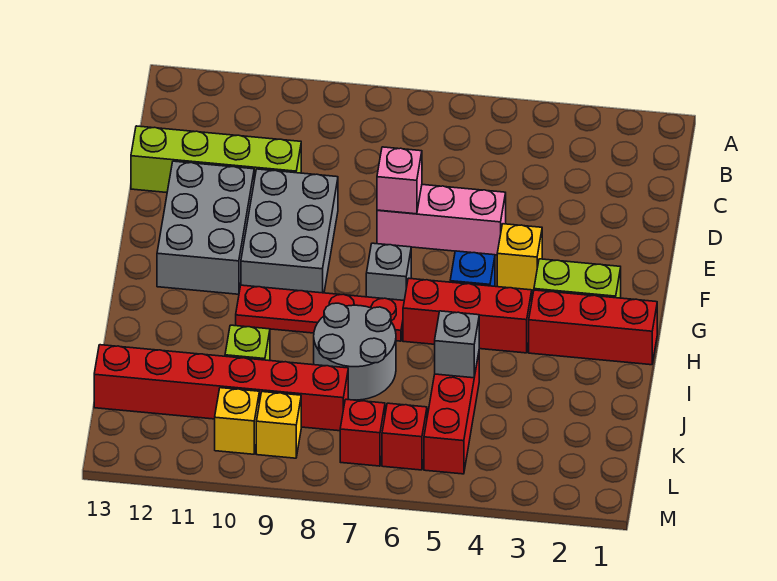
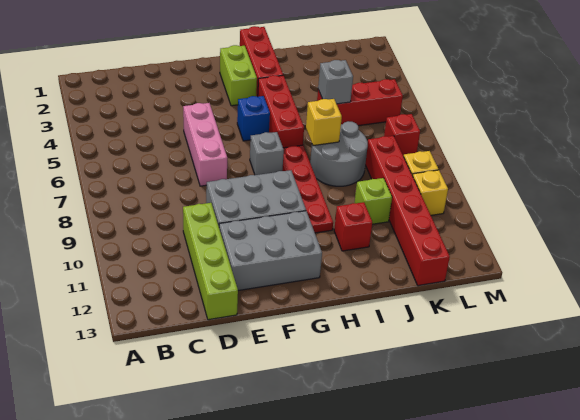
pink 1x1 brick [377,147,422,214] -> none
yellow 1x1 brick [497,224,542,290] -> yellow 1x1 brick moved to [306,99,342,146]
red 1x1 brick [382,403,427,470] -> red 1x1 brick moved to [334,202,372,251]

